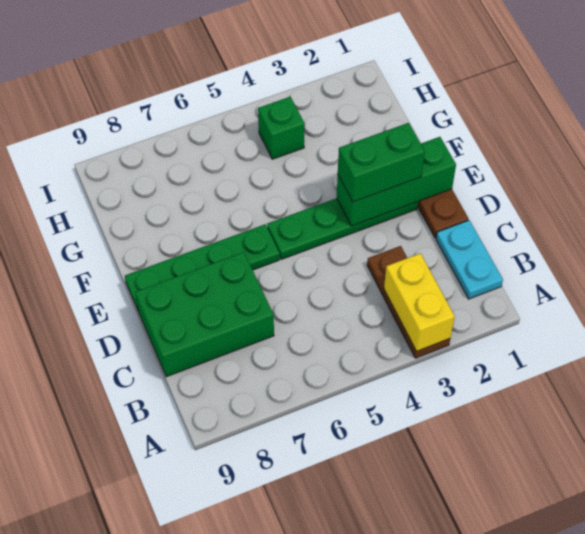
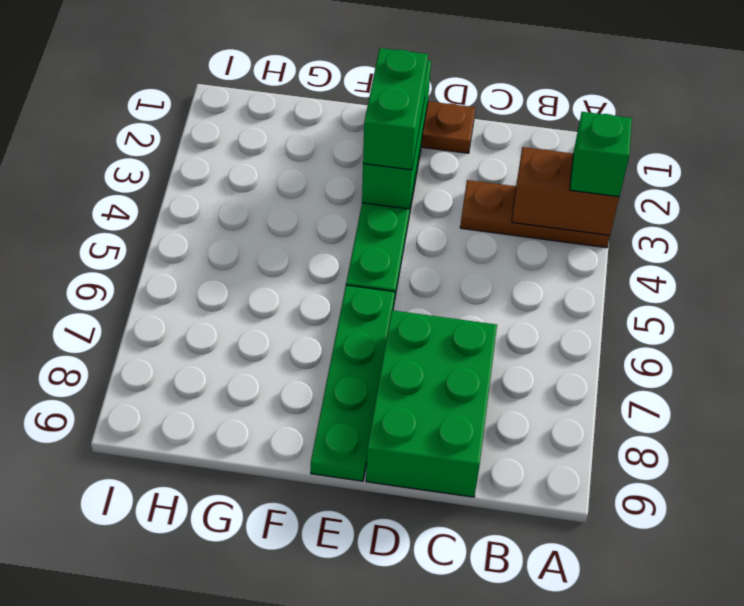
yellow 1x2 brick [384,253,455,351] -> brown 1x2 brick [512,147,619,235]
cyan 1x2 plate [436,220,503,299] -> none
green 1x1 brick [258,97,305,159] -> green 1x1 brick moved to [570,112,632,197]

